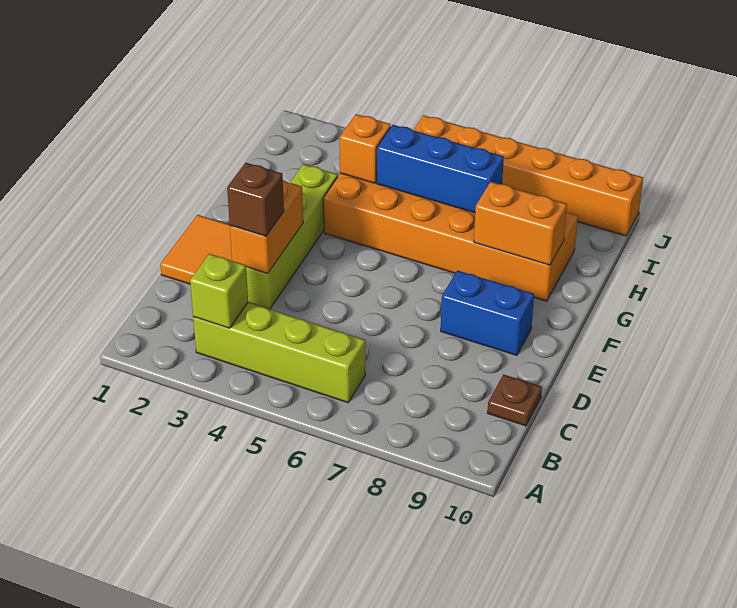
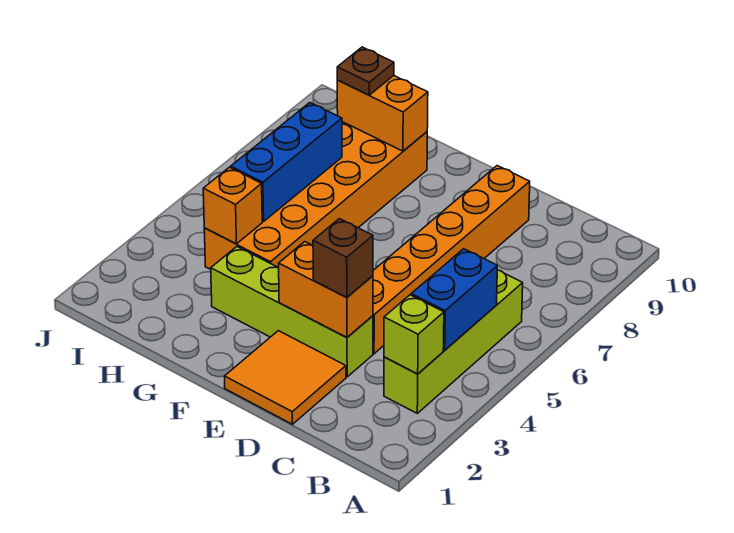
brown 1x1 plate [487,374,542,426] -> brown 1x1 plate moved to [337,47,394,95]
blue 1x2 brick [441,270,534,355] -> blue 1x2 brick moved to [411,249,497,350]
orange 1x2 brick [474,182,567,265] -> orange 1x2 brick turned to [337,76,428,151]
orange 1x6 brick [413,115,643,236] -> orange 1x6 brick moved to [373,166,530,354]

